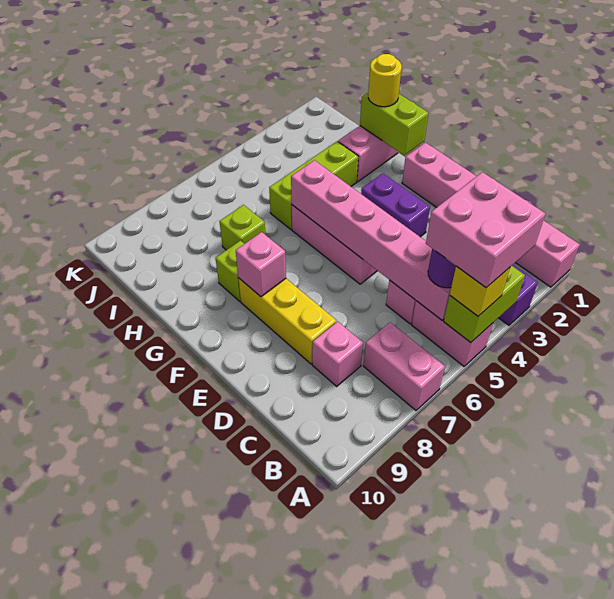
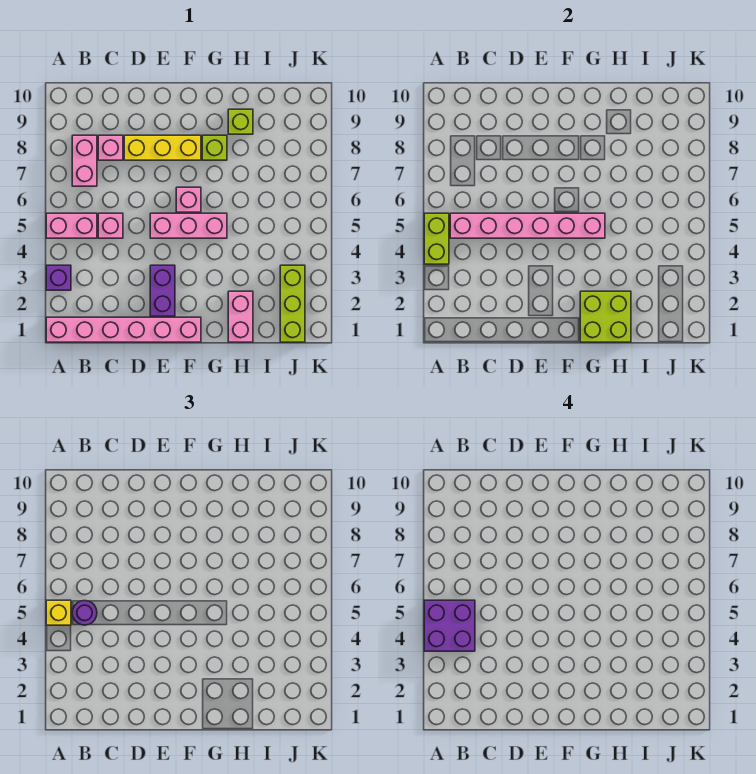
pink 2x2 brick [426,172,546,288] -> purple 2x2 brick [424,600,475,651]
pink 1x2 brick [363,322,445,410] -> pink 1x2 brick turned to [72,135,97,186]
purple 1x2 brick [361,173,430,237] -> purple 1x2 brick turned to [150,265,175,316]
pink 1x1 brick [236,232,286,297] -> pink 1x1 brick moved to [176,187,201,212]
lime 1x2 brick [360,93,428,155] -> lime 2x2 brick [580,291,631,342]
yellow 1x1 round brick [368,54,402,107] -> none
lime 1x3 brick [269,141,358,230] -> lime 1x3 brick moved to [280,265,305,342]
lime 1x1 brick [219,205,266,250] -> lime 1x1 brick moved to [228,109,253,134]

